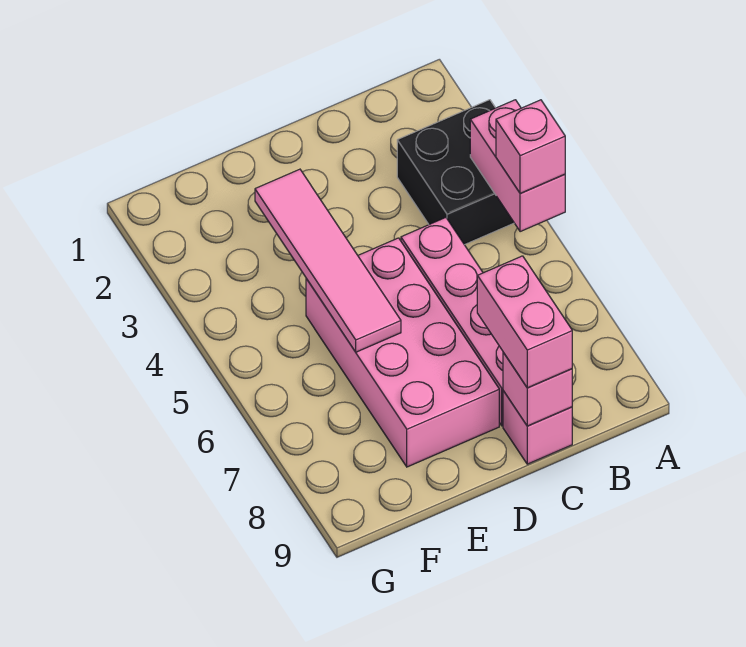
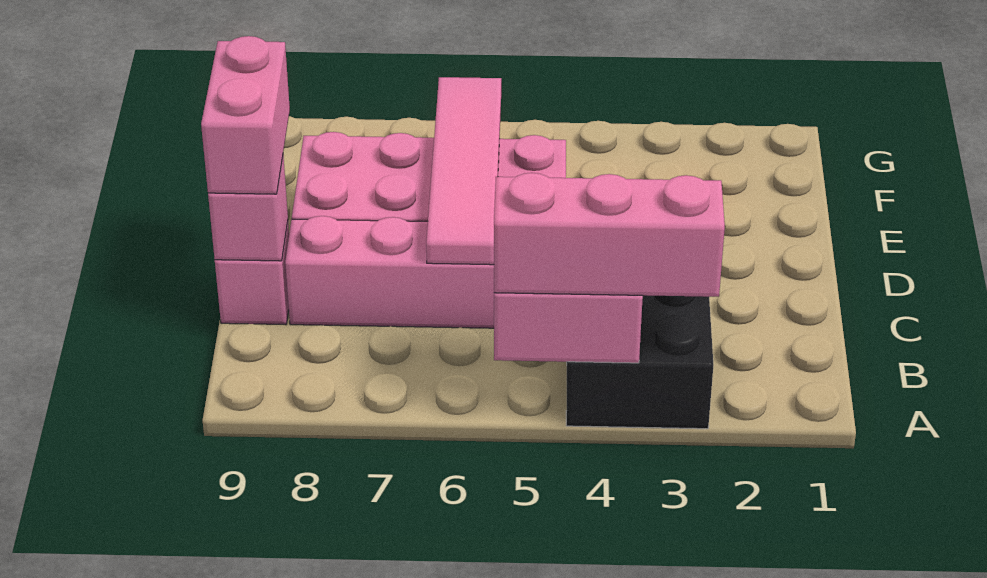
pink 1x1 brick [496,100,565,194] -> pink 1x3 brick [494,173,725,297]
pink 1x2 brick [477,256,572,388] -> pink 1x2 brick turned to [201,36,290,194]
pink 1x4 tile [255,169,401,352] -> pink 1x4 tile turned to [426,77,501,265]

